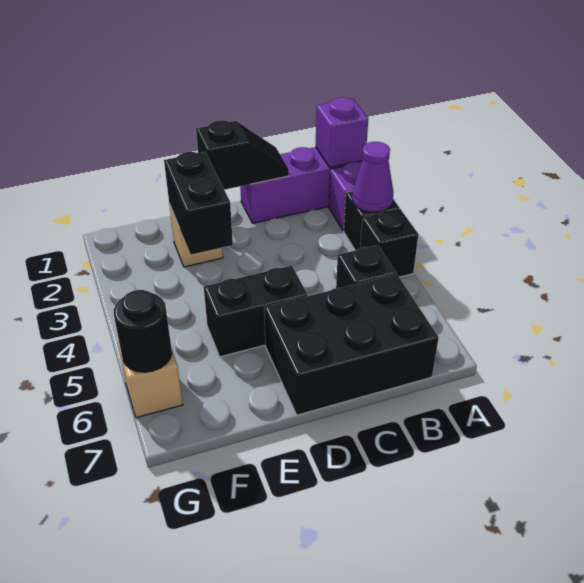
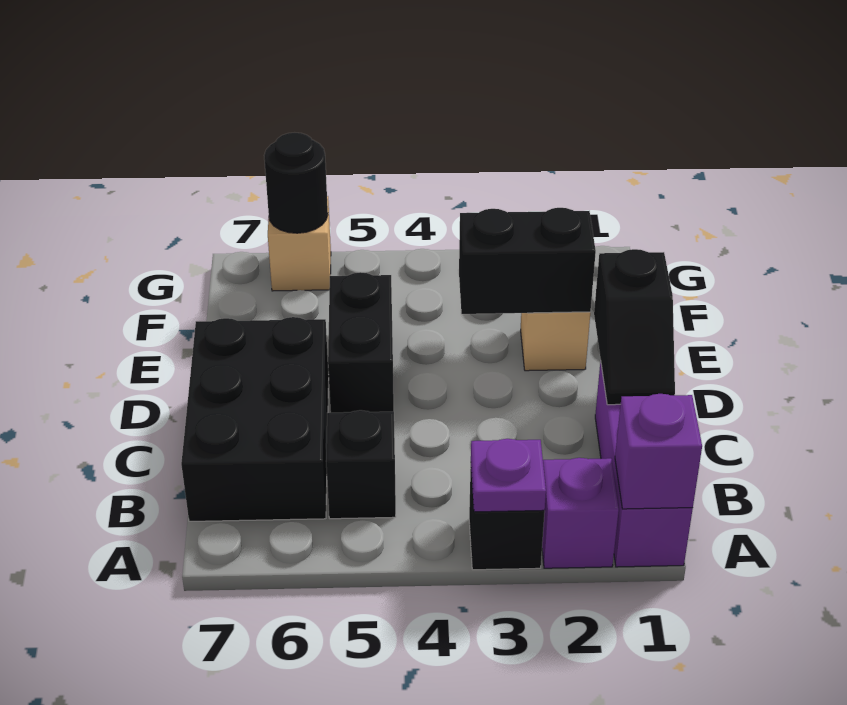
purple 1x1 cone [352,142,394,212] -> purple 1x1 plate [471,439,546,512]
black 1x1 brick [360,209,418,277] -> none

